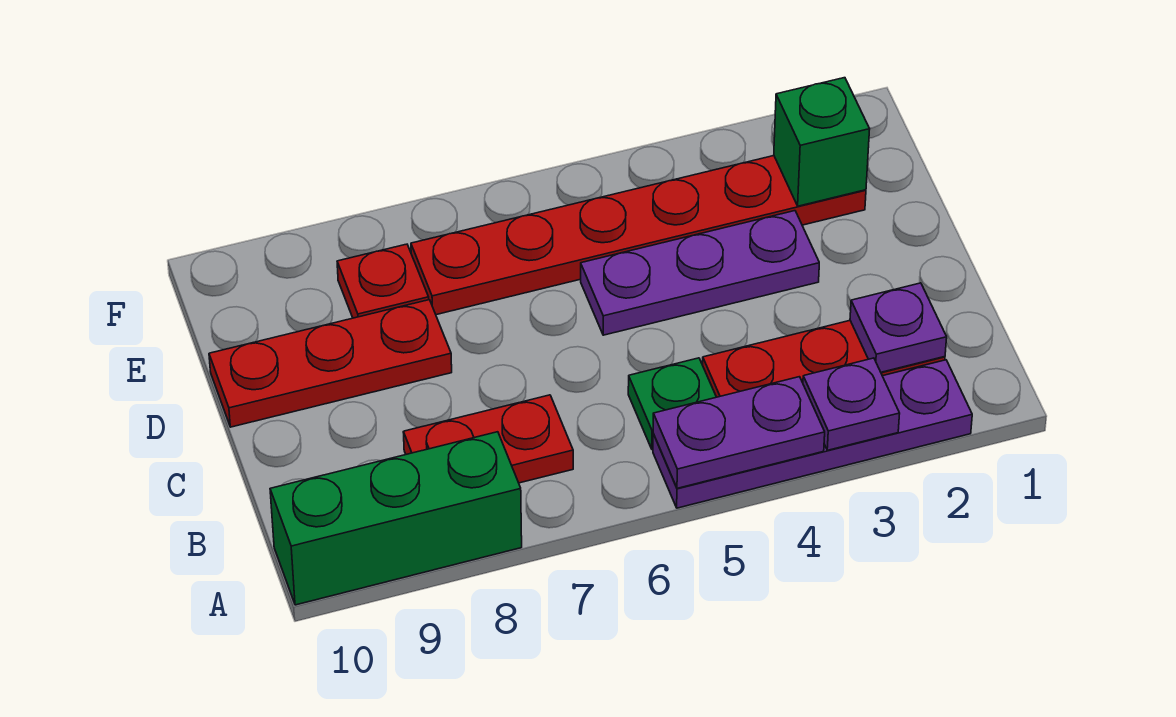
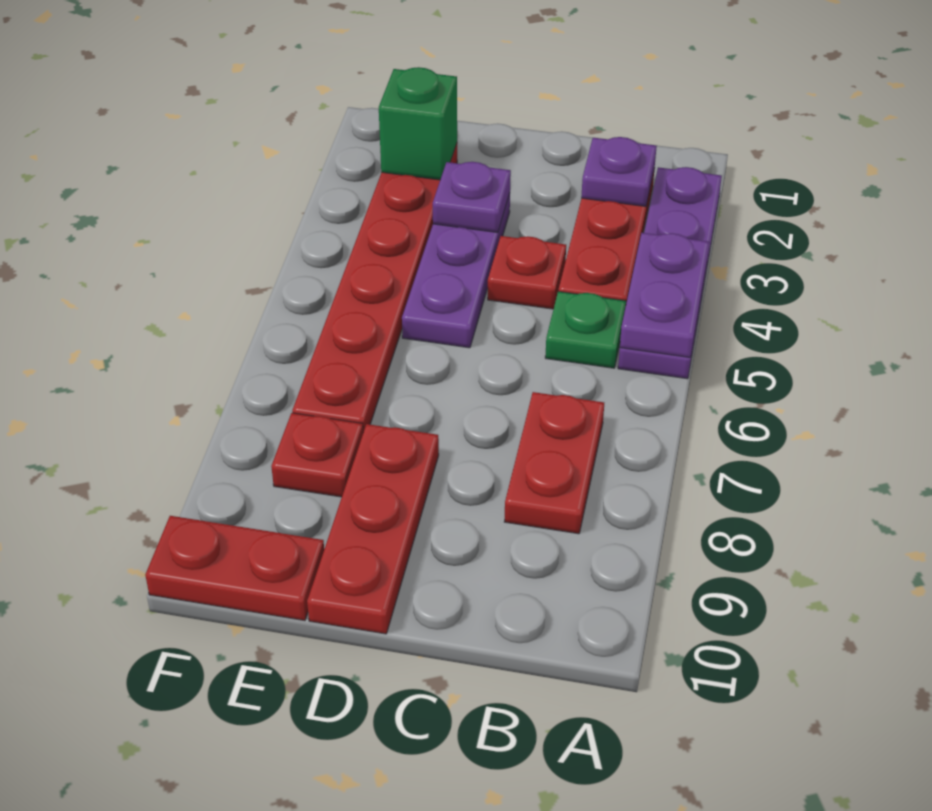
purple 1x1 plate [803,358,900,450] -> purple 1x1 plate moved to [433,162,511,232]
green 1x3 brick [270,432,522,605] -> none
none -> red 1x1 plate [488,236,566,309]
none -> red 1x2 plate [145,516,324,621]

